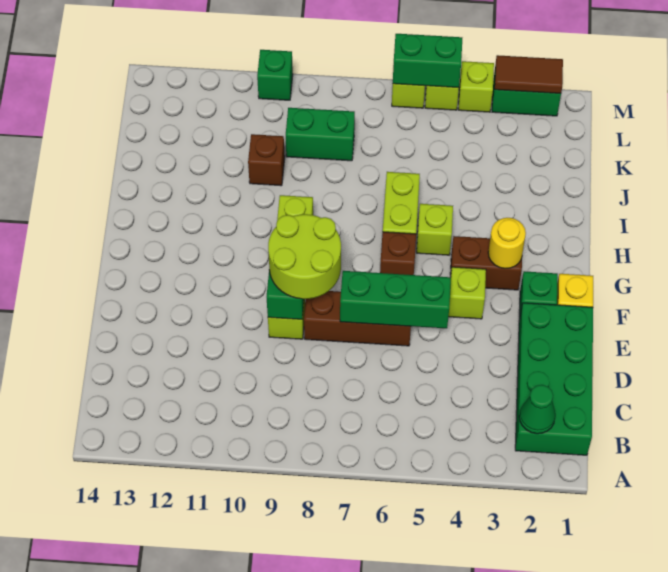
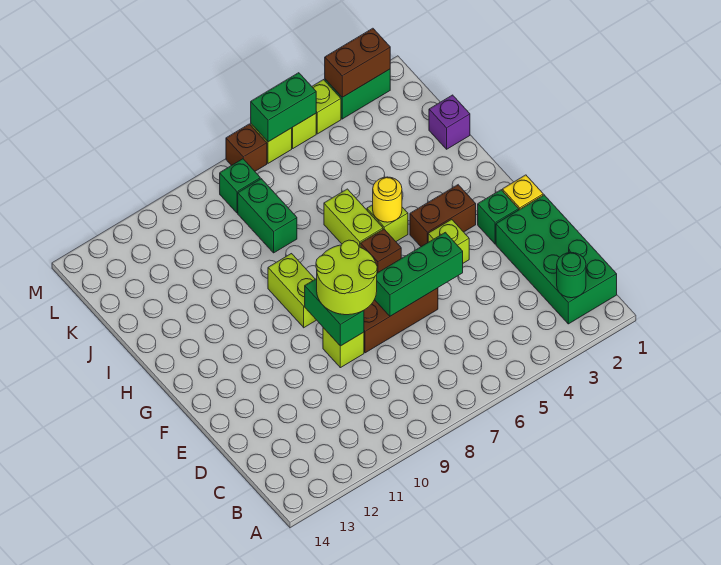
green 1x1 cone [519,385,555,434] -> green 1x1 round brick [557,253,586,298]
yellow 1x1 round brick [488,218,526,269] -> yellow 1x1 round brick moved to [373,177,402,222]
none -> purple 1x1 brick [429,95,470,149]
brown 1x1 brick [248,134,285,186] -> brown 1x1 brick moved to [226,124,267,171]
green 1x2 brick [286,108,355,161] -> green 1x2 brick turned to [238,179,297,253]
brown 1x2 tile [495,55,563,93] -> brown 1x2 brick [325,28,390,97]
green 1x1 brick [257,50,293,100] -> green 1x1 brick moved to [220,159,260,213]

